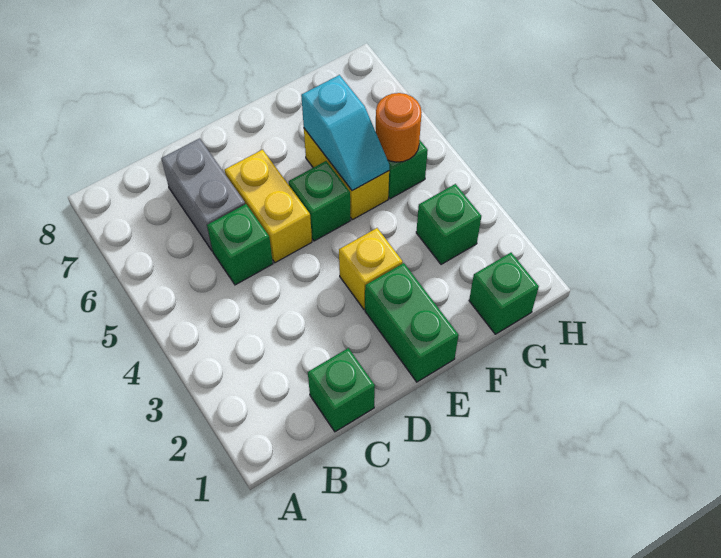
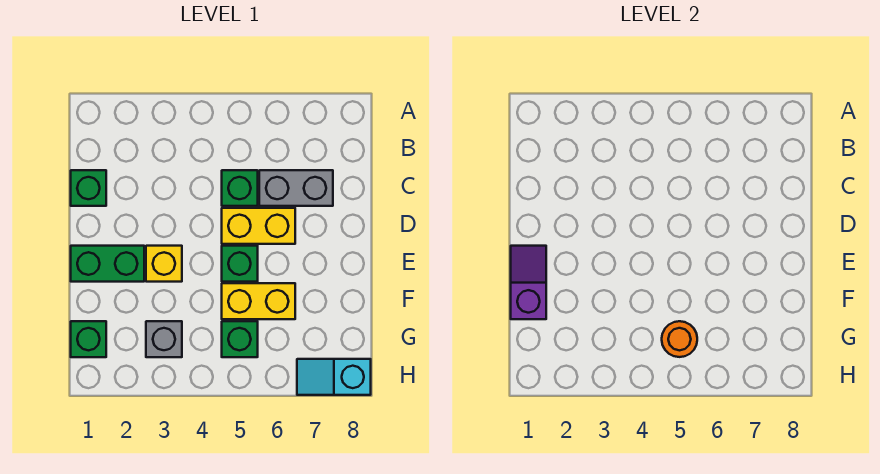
none -> purple 1x2 slope [511,246,546,319]
cyan 1x2 slope [301,75,389,191] -> cyan 1x2 slope moved to [297,359,371,395]
green 1x1 brick [416,184,481,264] -> grey 1x1 brick [146,321,182,357]

